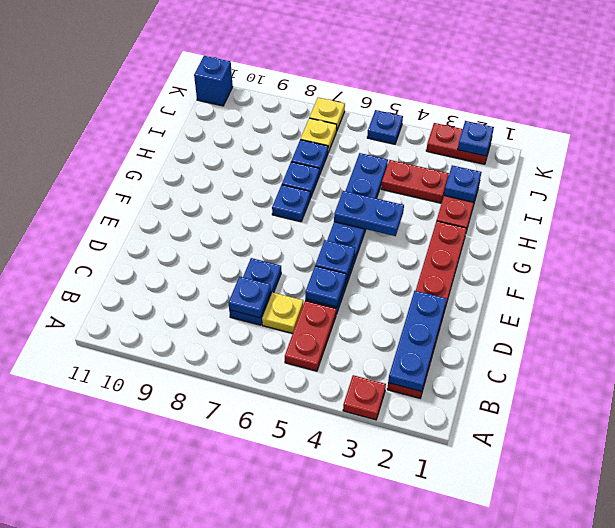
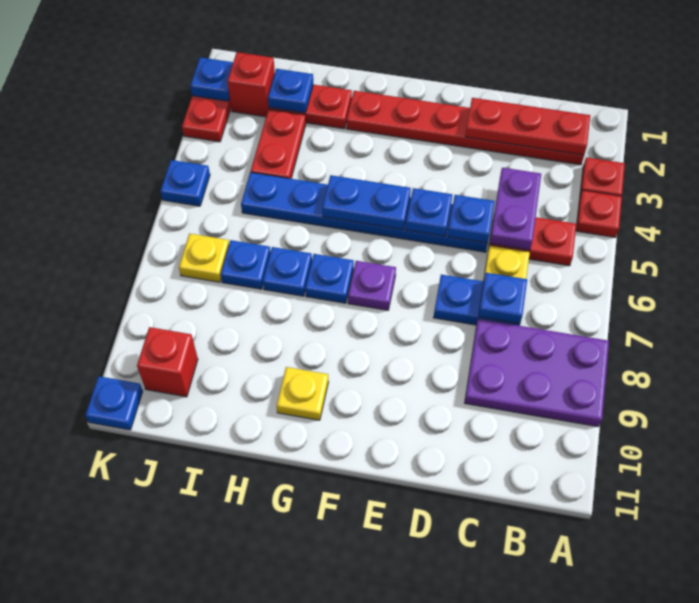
none -> red 1x1 plate [576,190,622,238]
none -> purple 2x3 plate [465,319,609,427]
blue 1x3 plate [388,291,446,391] -> red 1x3 plate [465,98,590,155]
none -> purple 1x2 plate [490,168,541,250]
none -> purple 1x1 plate [348,261,396,310]
blue 1x2 plate [334,191,404,236] -> blue 1x2 plate turned to [322,175,411,230]
none -> red 1x1 brick [227,52,275,117]
none -> red 1x1 brick [137,327,198,397]
yellow 1x1 plate [309,98,345,130] -> yellow 1x1 plate moved to [277,367,328,420]
blue 1x1 brick [194,56,233,106] -> blue 1x1 plate [85,376,143,430]

